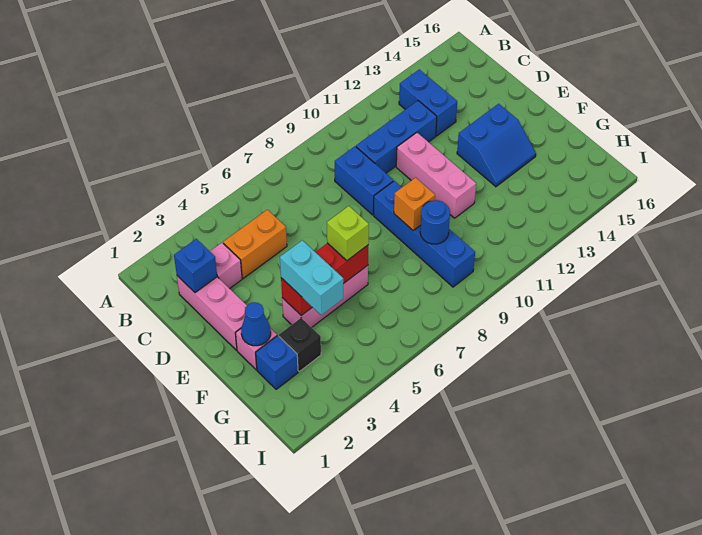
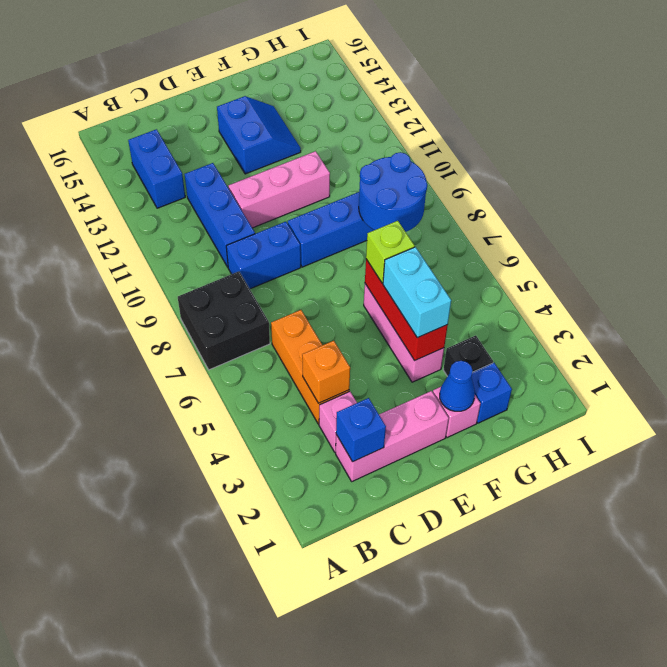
none -> black 2x2 brick [178,272,270,370]
blue 1x2 brick [399,69,457,136] -> blue 1x2 brick turned to [128,129,185,208]
orange 1x2 brick [223,210,287,278] -> orange 1x3 brick [271,310,349,424]
cyan 1x2 brick [280,240,343,315] -> cyan 1x2 brick turned to [383,247,451,338]
orange 1x1 brick [394,178,435,230] -> orange 1x1 brick moved to [302,341,350,403]
blue 1x1 round brick [420,200,450,244] -> blue 2x2 round brick [359,152,427,232]

